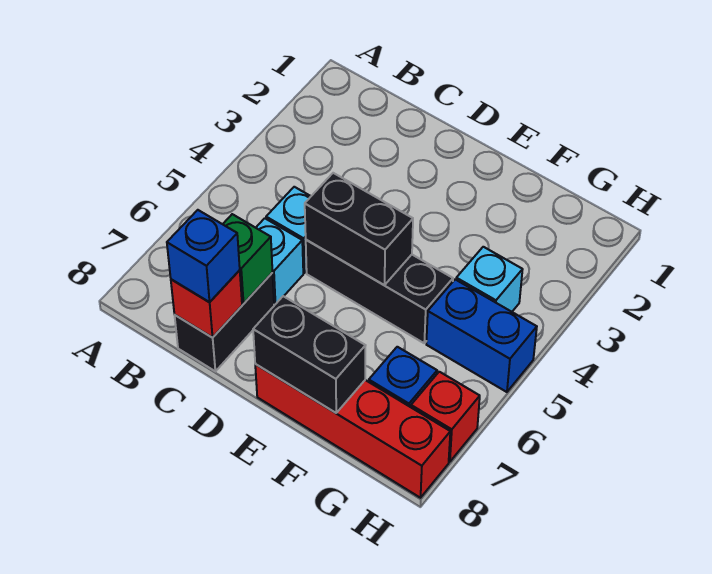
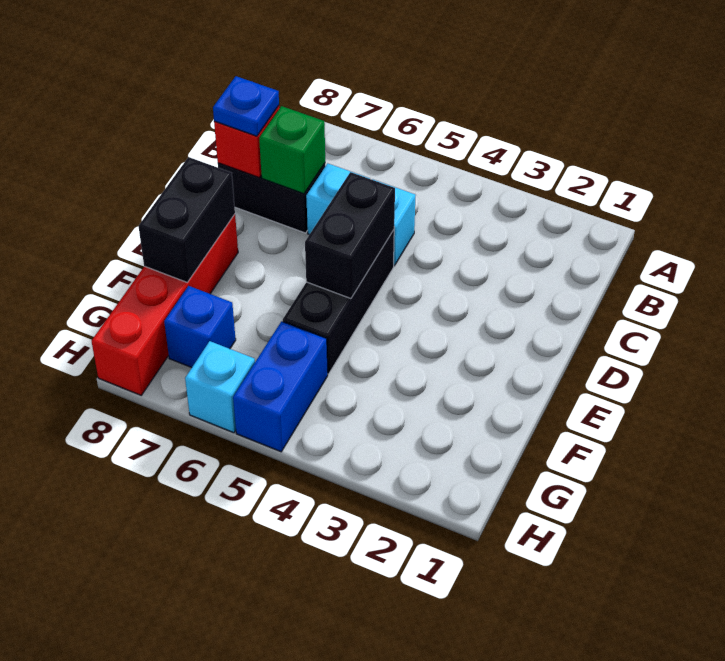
blue 1x1 brick [167,210,240,302] -> blue 1x1 plate [213,76,279,136]
cyan 1x1 brick [456,247,523,312] -> cyan 1x1 brick moved to [185,341,255,433]
red 1x1 brick [411,372,480,462] -> none

